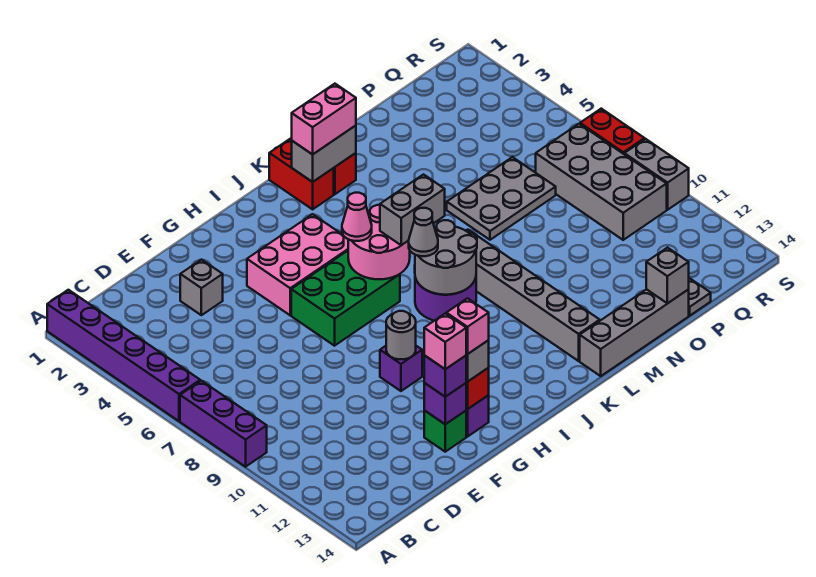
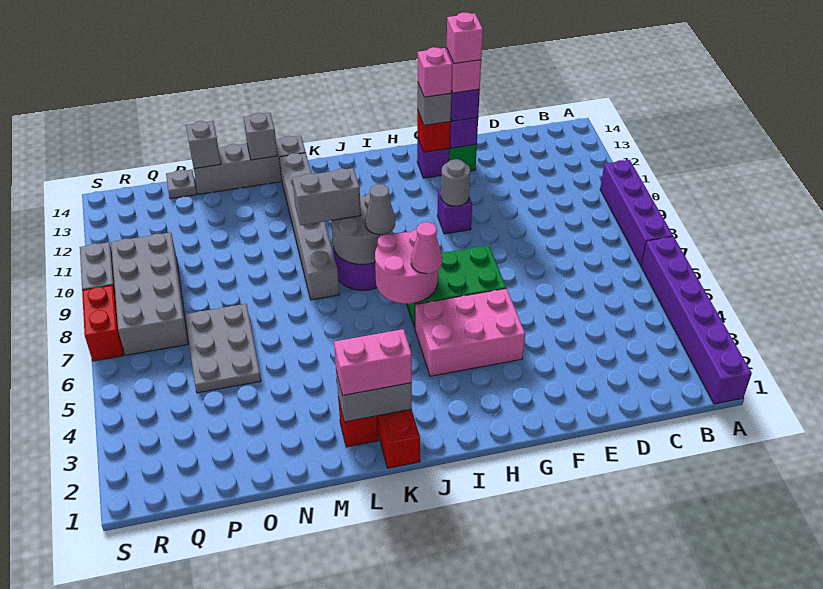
purple 1x3 brick [180,381,267,467] -> purple 1x4 brick [600,160,673,265]
grey 1x1 brick [180,260,223,315] -> grey 1x1 brick moved to [244,113,278,160]
none -> pink 1x1 brick [447,13,483,64]
grey 1x2 brick [380,175,445,245] -> grey 1x2 brick moved to [293,168,361,225]
grey 2x3 plate [447,157,556,240] -> grey 2x3 plate turned to [185,304,261,393]

